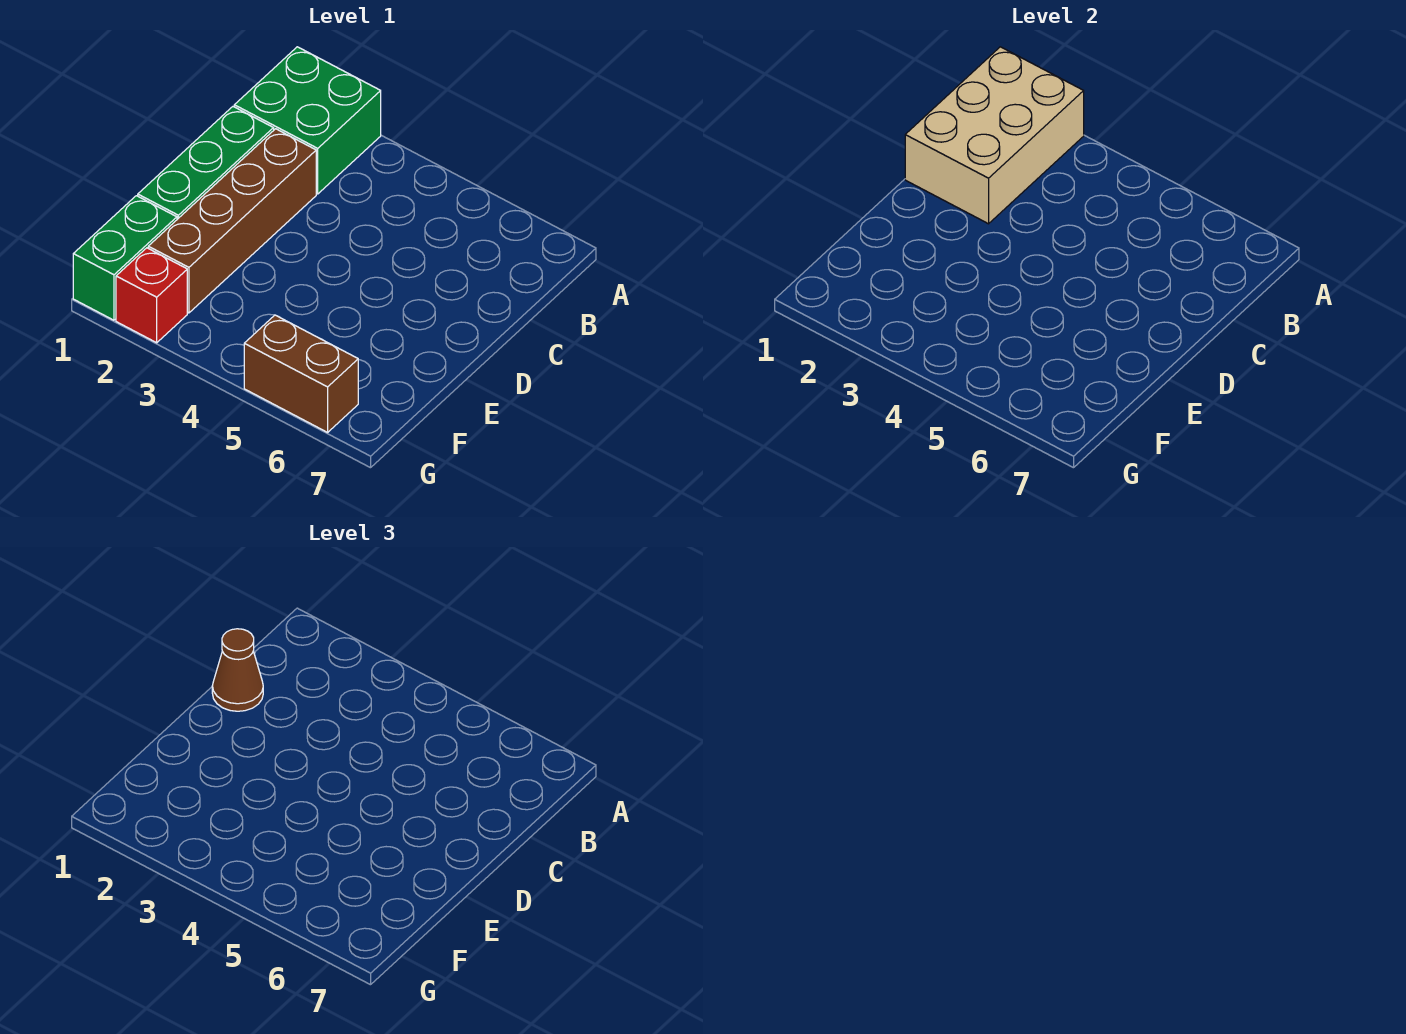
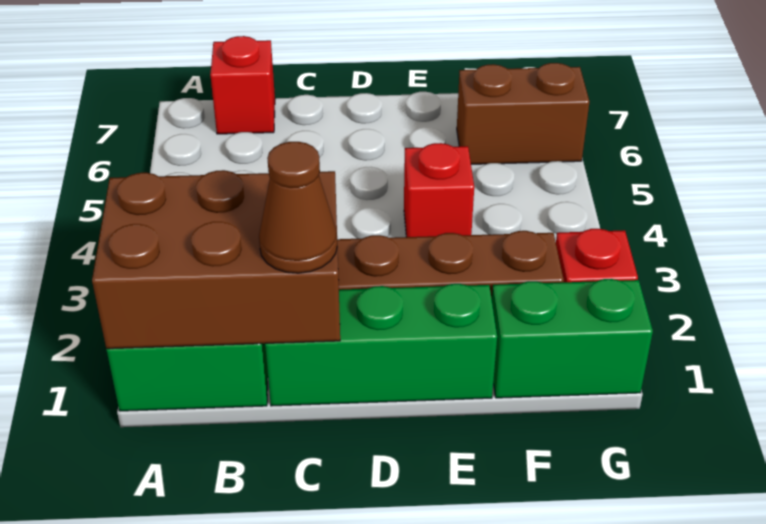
tan 2x3 brick [905,47,1084,224] -> brown 2x3 brick [92,170,340,349]
none -> red 1x1 brick [210,36,275,134]
none -> red 1x1 brick [404,143,474,237]
brown 1x2 brick [244,315,358,432] -> brown 1x2 brick turned to [457,63,590,164]

